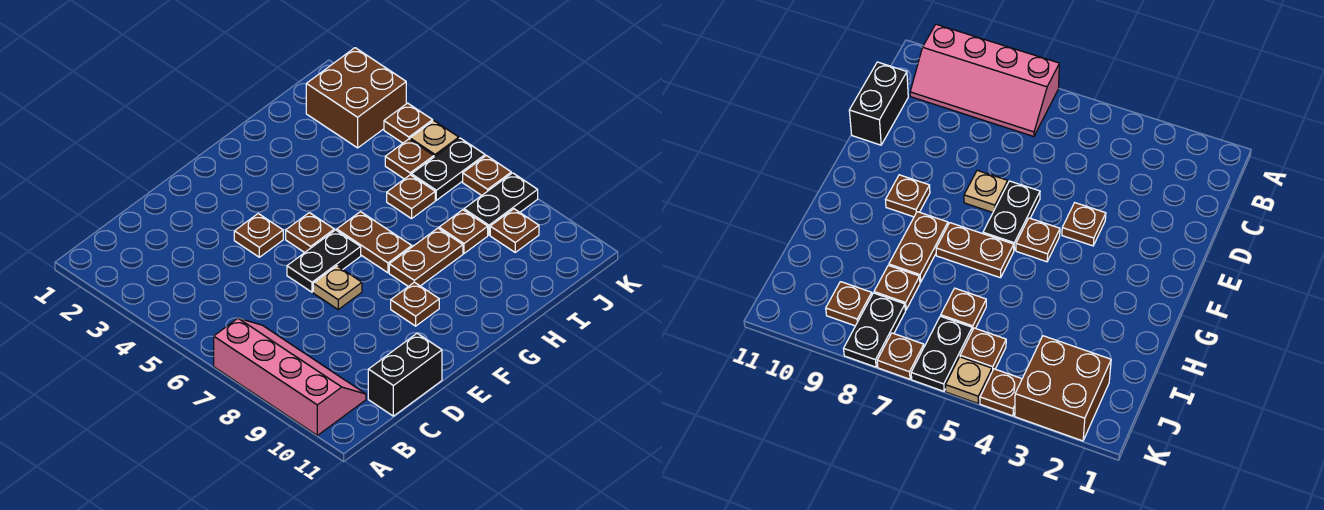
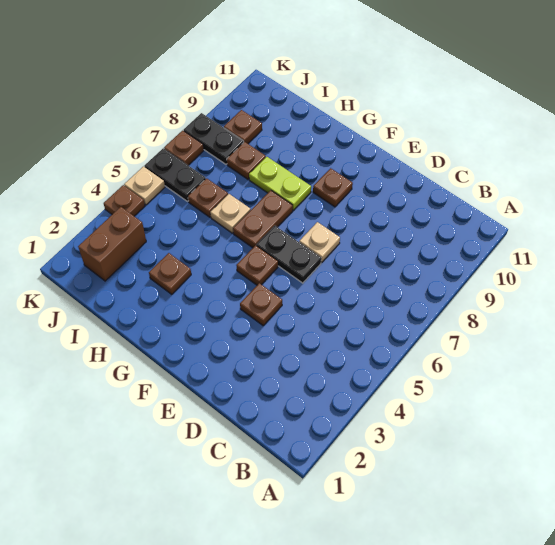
pink 2x4 slope [214,318,366,435] -> none
black 1x2 brick [368,333,442,416] -> none
brown 1x2 plate [389,228,463,287] -> lime 1x2 plate [249,157,311,210]
none -> tan 1x1 plate [210,194,251,233]
brown 2x2 brick [306,48,406,148] -> brown 1x2 brick [78,207,146,281]
brown 1x1 plate [385,139,434,179] -> brown 1x1 plate moved to [149,253,191,294]

